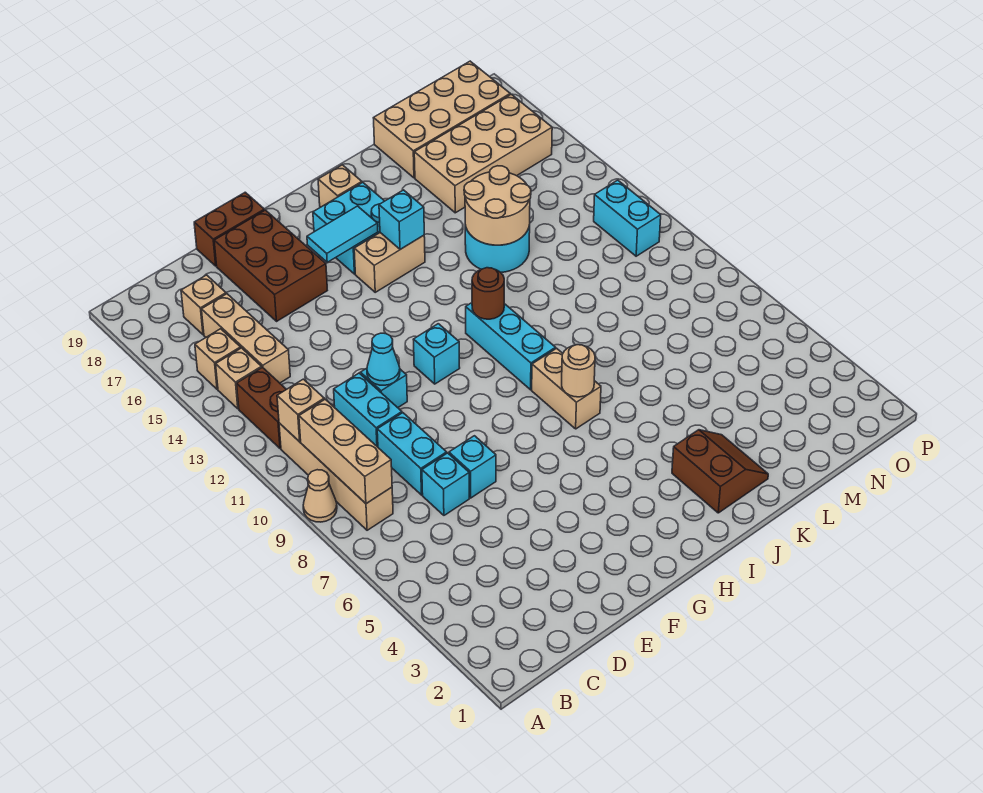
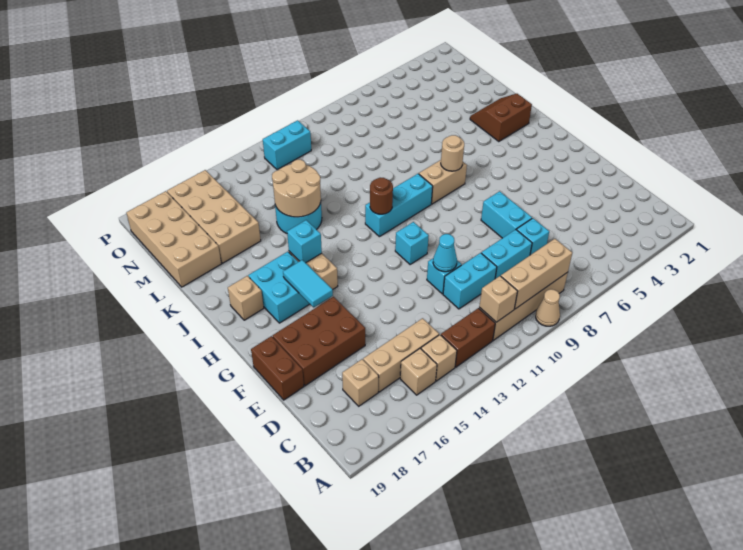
cyan 1x1 brick [449,436,496,498] -> cyan 1x2 brick [481,191,532,238]

